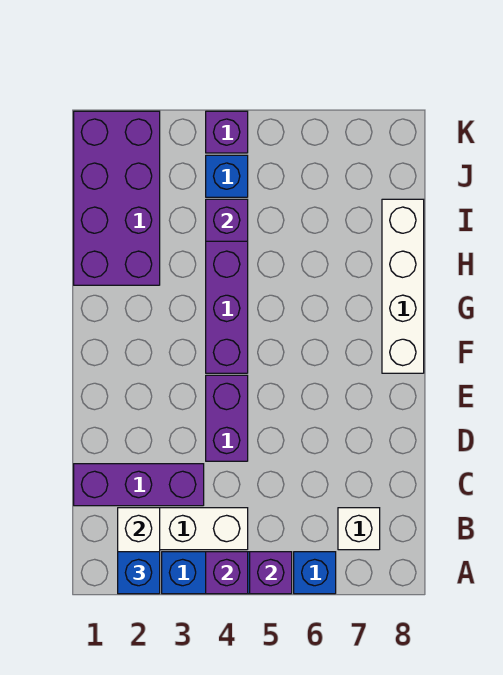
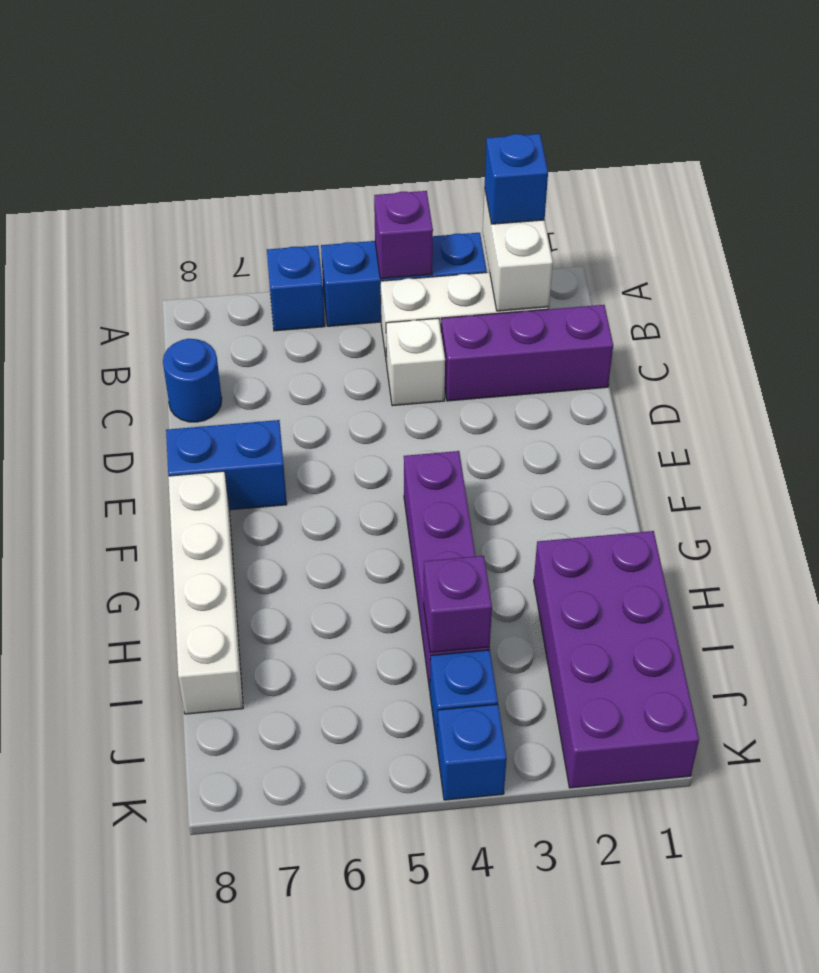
purple 1x1 brick [250,552,292,594] -> none
white 1x1 brick [338,508,380,550] -> white 1x1 brick moved to [386,318,445,406]
none -> blue 1x1 round brick [163,339,222,422]
purple 1x2 brick [206,375,248,461] -> none
none -> blue 1x2 brick [166,420,287,510]
purple 1x1 brick [206,111,248,153] -> blue 1x1 brick [437,704,507,800]

